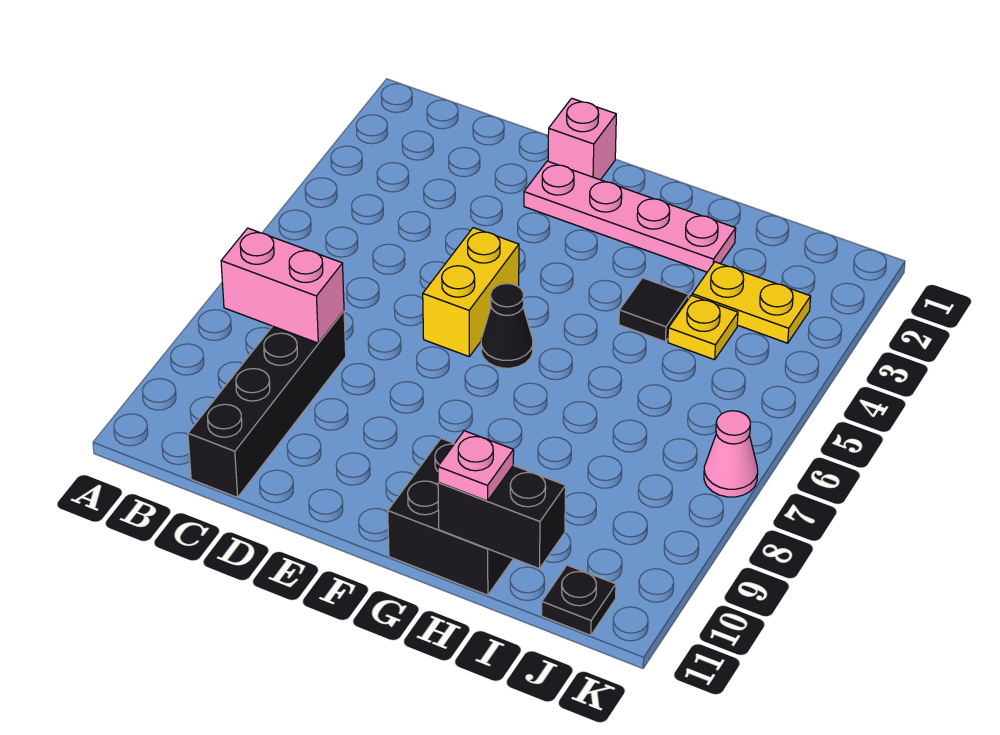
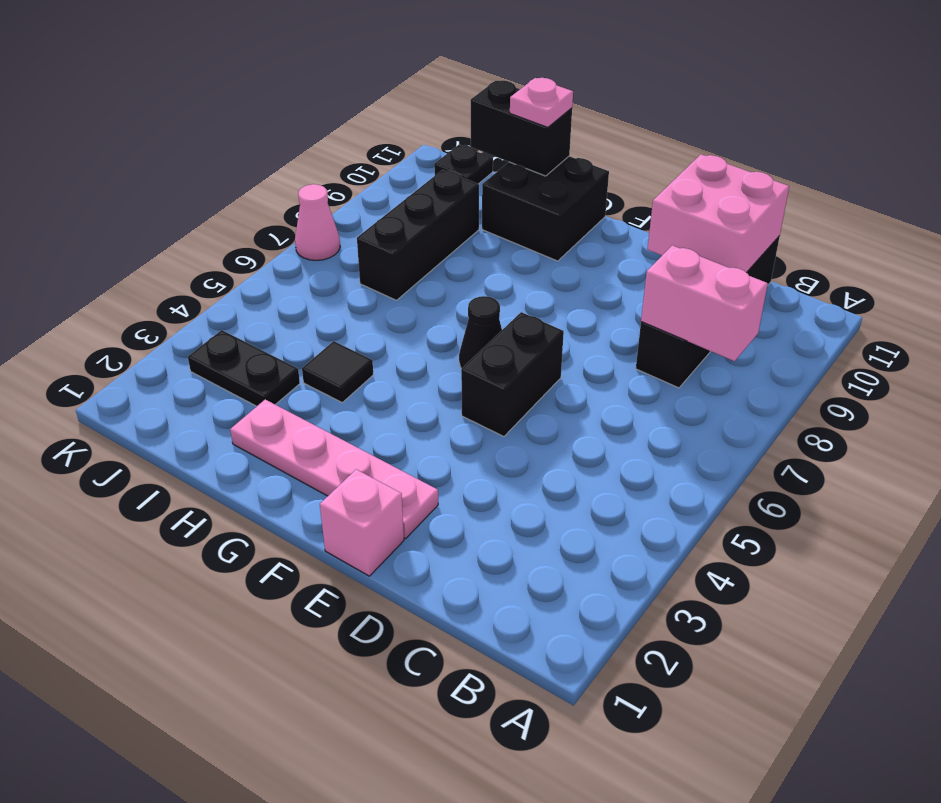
none -> pink 2x2 brick [648,154,789,273]
yellow 1x2 brick [423,228,519,356] -> black 1x2 brick [461,312,564,437]
yellow 1x2 plate [692,262,811,343] -> black 1x2 plate [188,330,300,406]
yellow 1x1 plate [668,295,738,360] -> none
none -> black 1x3 brick [357,170,479,300]

